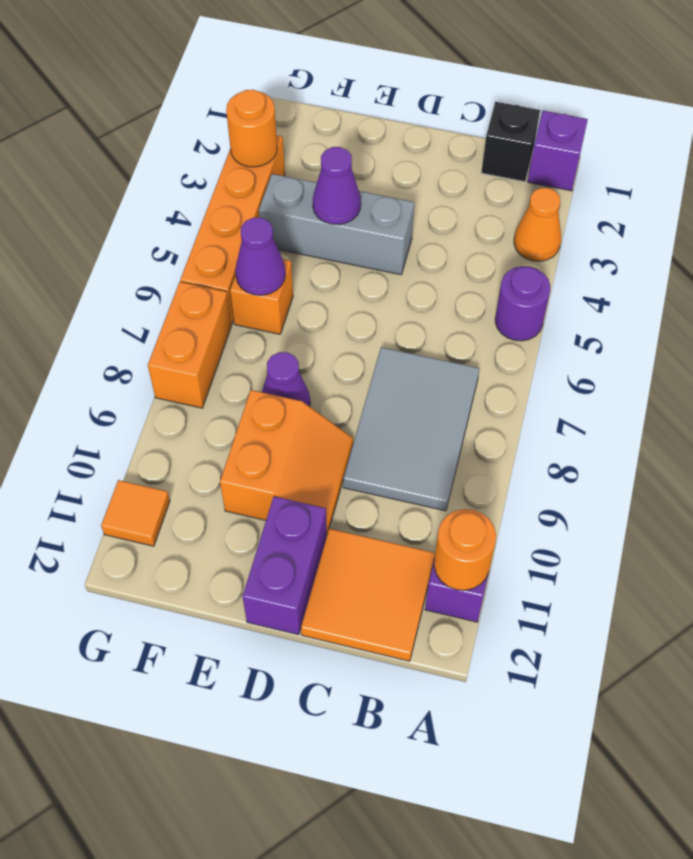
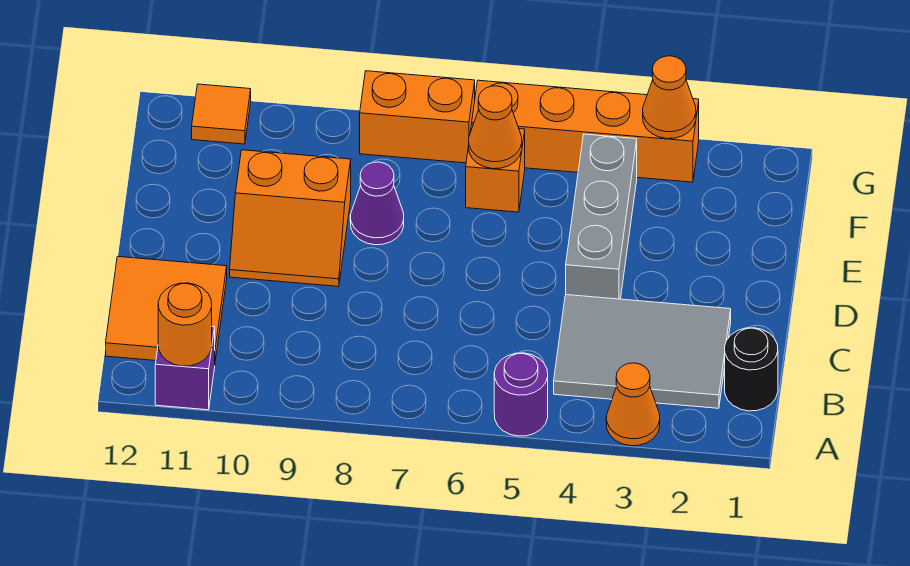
purple 1x1 brick [528,111,588,191] -> none
black 1x1 brick [481,102,540,182] -> black 1x1 round brick [725,328,778,411]
grey 2x3 tile [343,347,480,511] -> grey 2x3 tile moved to [554,295,731,408]
purple 1x2 brick [243,497,327,635] -> none
purple 1x1 cone [313,147,361,225] -> none
purple 1x1 cone [235,218,285,295] -> orange 1x1 cone [469,86,522,169]
orange 1x1 round brick [226,90,277,167] -> orange 1x1 cone [643,56,696,139]

